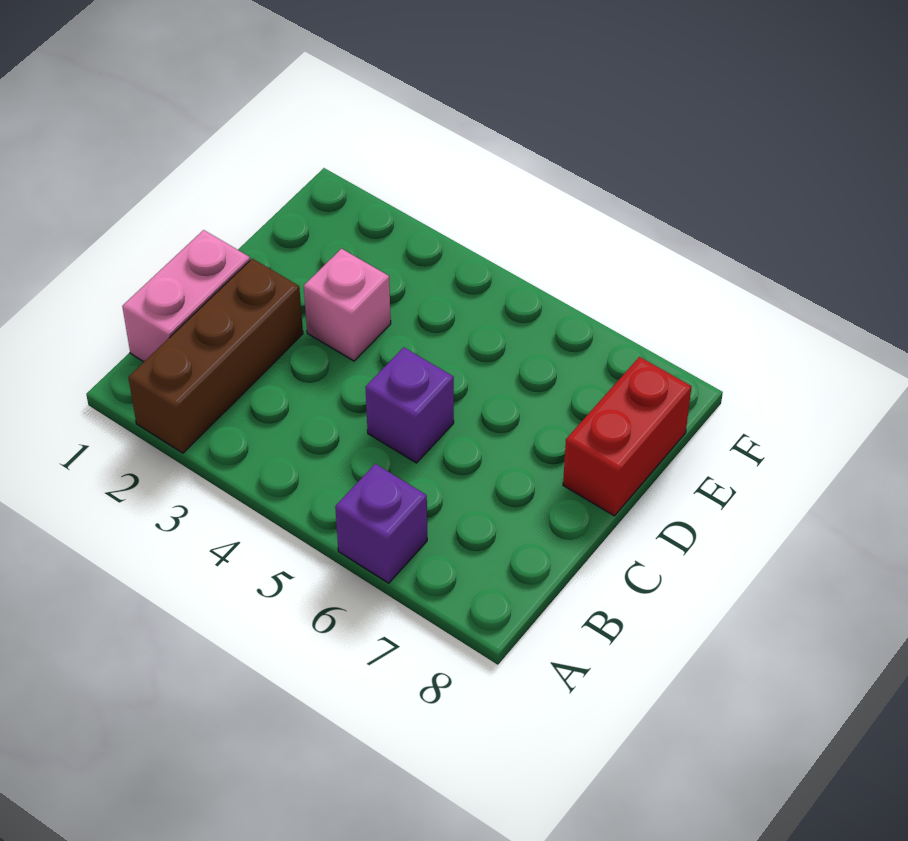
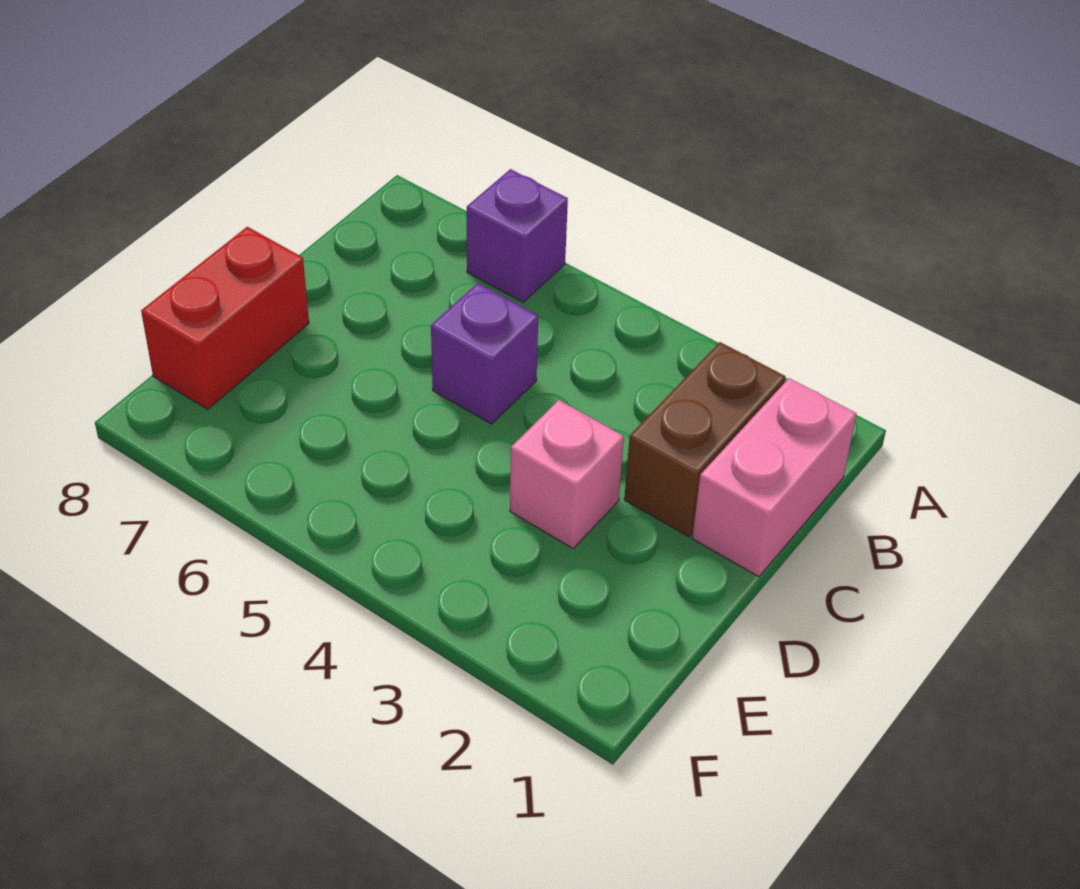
brown 1x3 brick [128,259,303,453] -> brown 1x2 brick [624,342,785,537]

